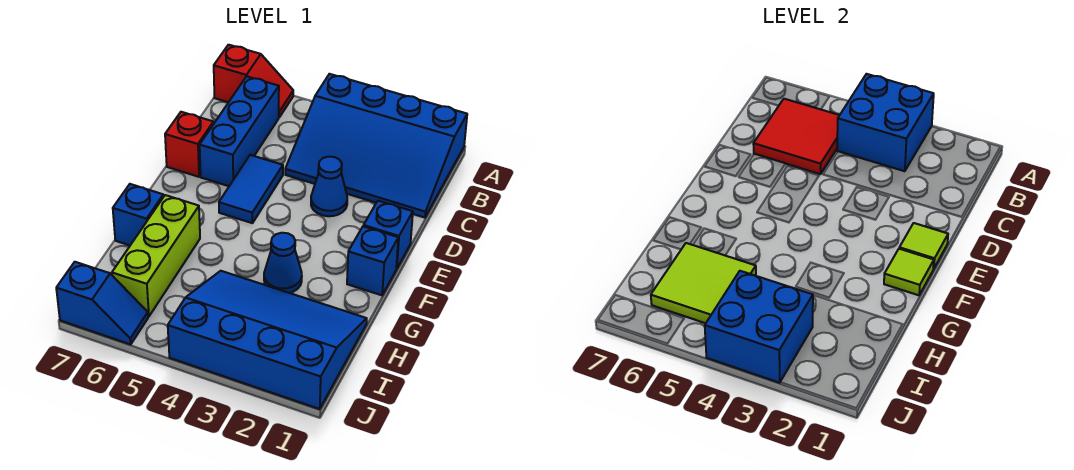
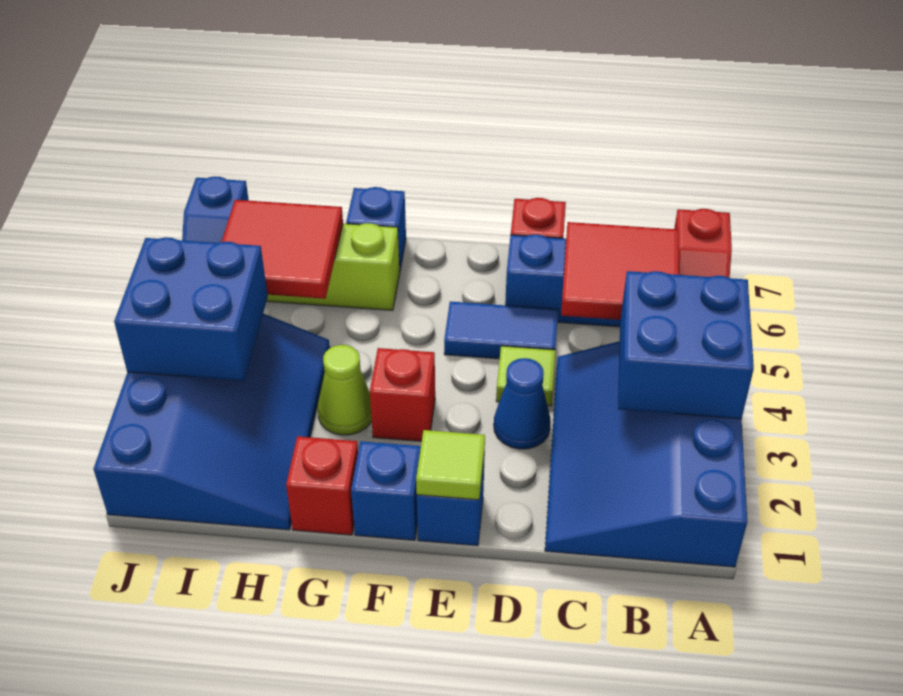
lime 1x1 tile [884,249,934,295] -> lime 1x1 tile moved to [496,346,555,406]
none -> red 1x1 brick [370,348,435,441]
none -> red 1x1 brick [286,436,358,535]
blue 1x1 cone [264,233,302,293] -> lime 1x1 cone [318,345,372,435]
lime 2x2 tile [651,243,756,323] -> red 2x2 tile [222,200,343,299]

